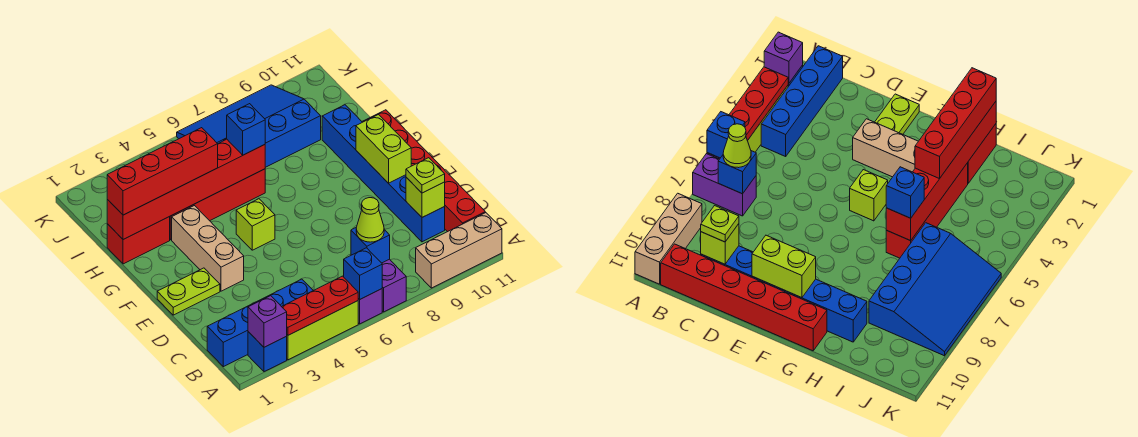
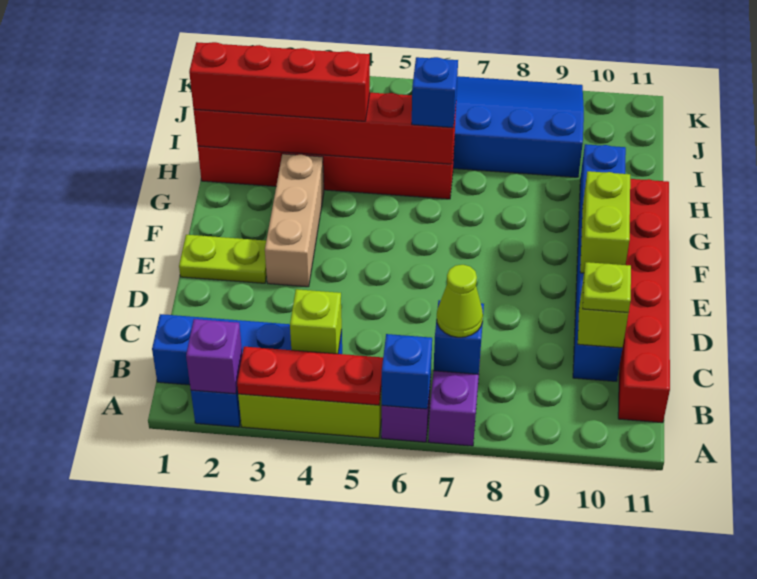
tan 1x3 brick [416,213,502,288] -> none
lime 1x1 brick [236,199,275,250] -> lime 1x1 brick moved to [290,289,342,354]

